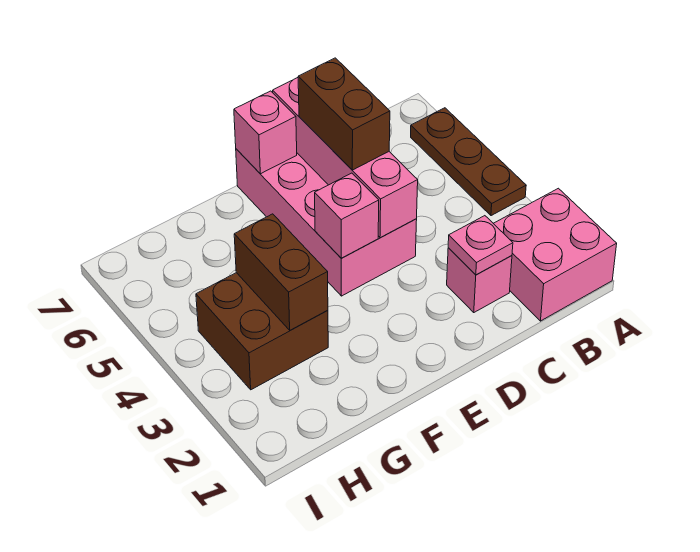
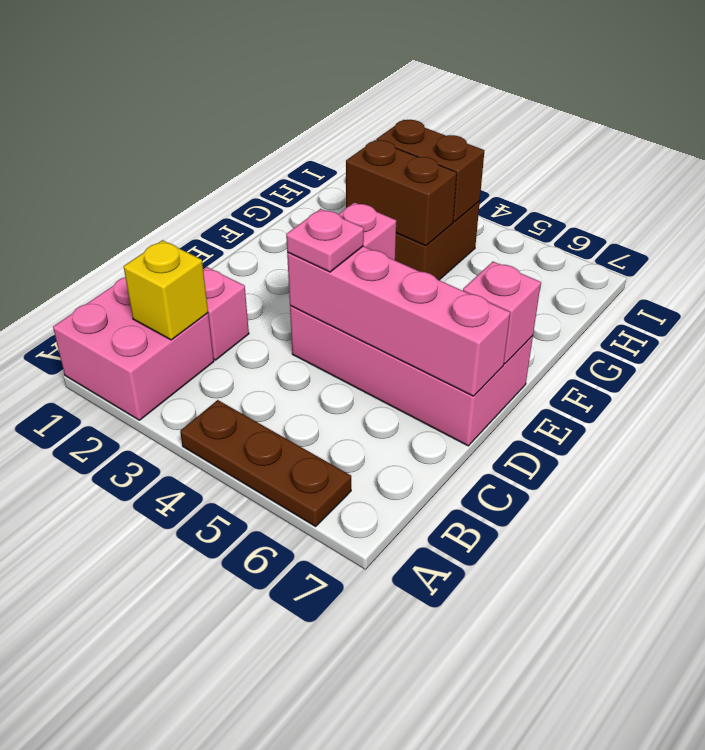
none -> yellow 1x1 brick [124,240,208,340]
pink 1x1 plate [448,216,513,275] -> pink 1x1 plate moved to [286,209,364,272]
brown 1x2 brick [298,58,390,170] -> brown 1x2 brick moved to [376,120,484,222]

